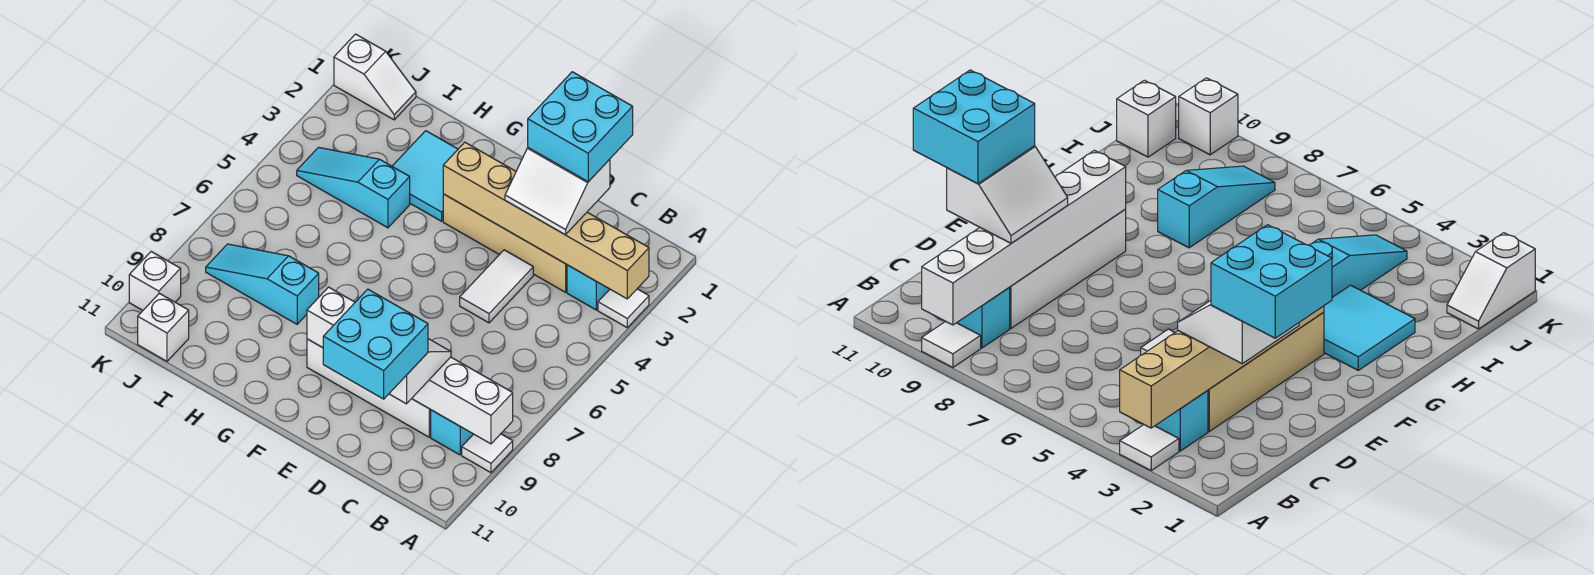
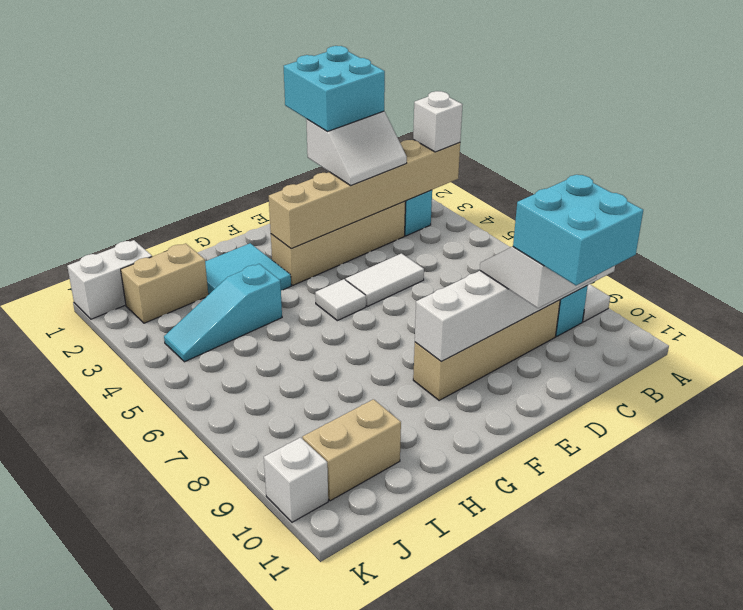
white 1x1 tile [598,289,649,328] -> white 1x1 tile moved to [315,279,366,321]
white 1x4 brick [307,339,431,437] -> tan 1x4 brick [413,300,560,400]
white 1x2 tile [460,250,533,323] -> white 1x2 tile turned to [345,253,424,306]
cyan 1x3 slope [206,244,319,324] -> none
none -> tan 1x2 brick [121,244,208,323]
none -> tan 1x2 brick [302,399,401,501]
white 1x2 slope [334,34,416,120] -> white 1x2 brick [67,240,152,319]
white 1x1 brick [138,293,189,361] -> white 1x1 brick moved to [413,91,463,152]

